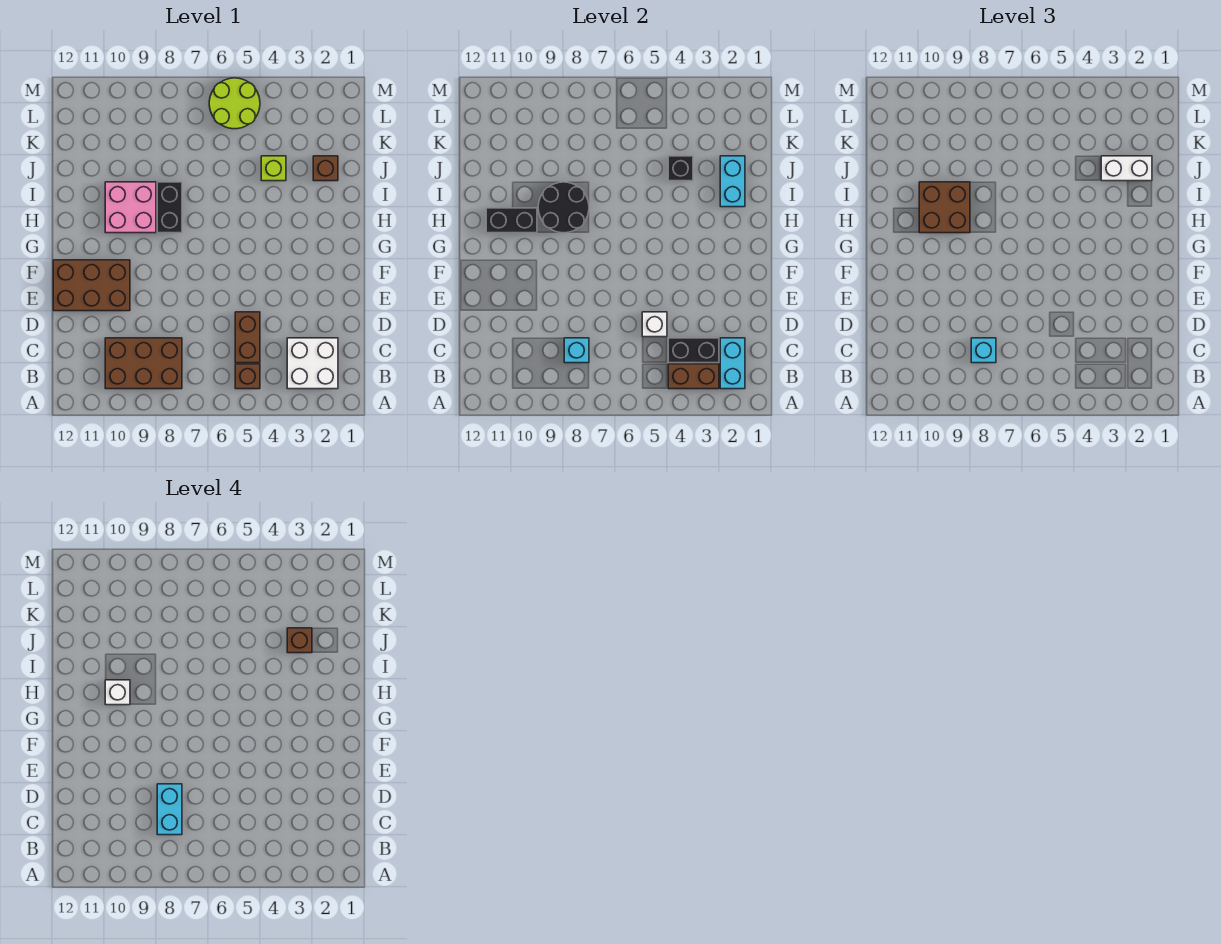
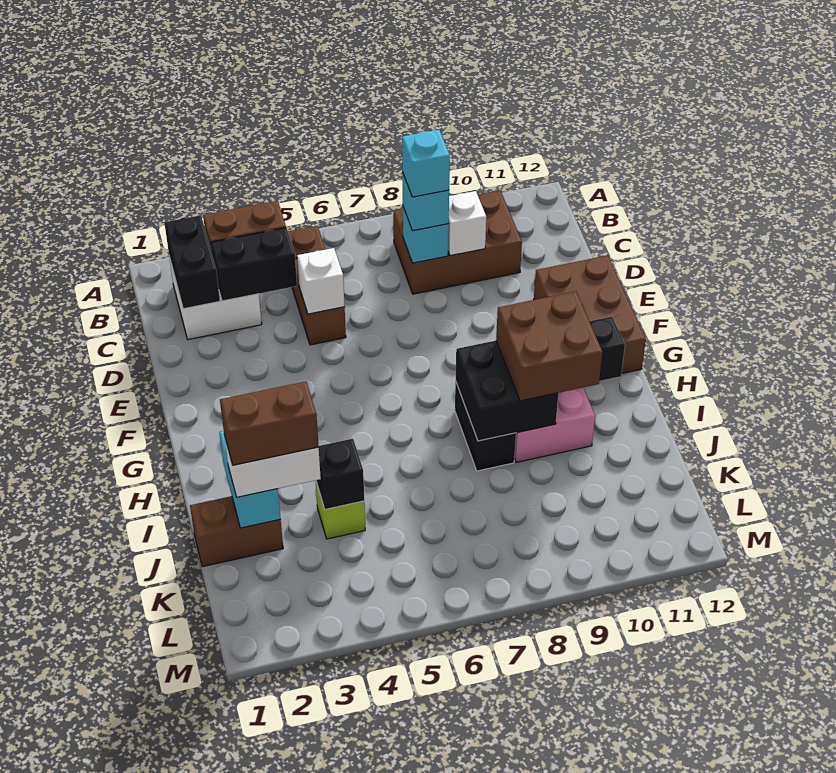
cyan 1x2 brick [720,338,745,389] -> black 1x2 brick [164,215,220,309]
cyan 1x2 brick [157,784,182,835] -> cyan 1x1 brick [402,130,450,197]
brown 2x3 brick [53,260,130,311] -> brown 2x3 brick turned to [534,255,646,374]
black 2x2 round brick [538,182,589,233] -> black 2x2 brick [456,340,558,441]
white 1x1 brick [105,680,130,705] -> white 1x1 brick moved to [448,191,486,256]
brown 1x1 brick [313,156,338,181] -> brown 1x2 brick [190,496,283,567]
brown 1x1 brick [287,628,312,653] -> brown 1x2 brick [220,382,319,465]
lime 2x2 round brick [209,78,260,129] -> none

